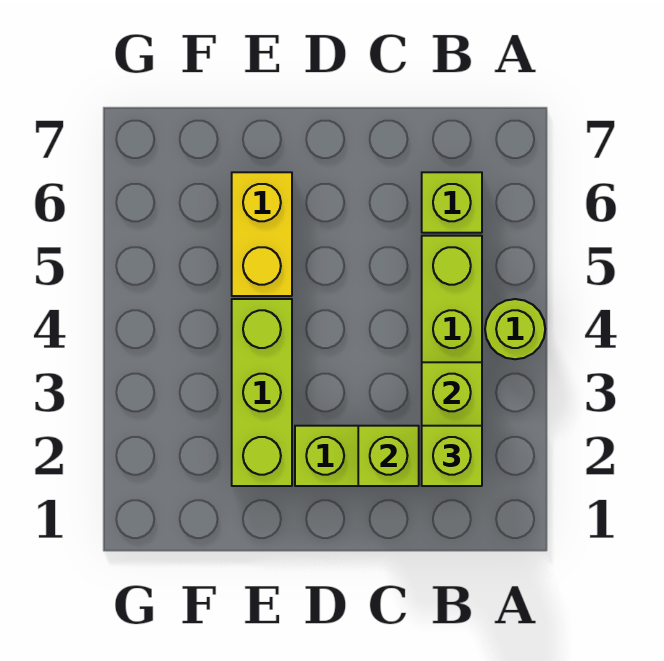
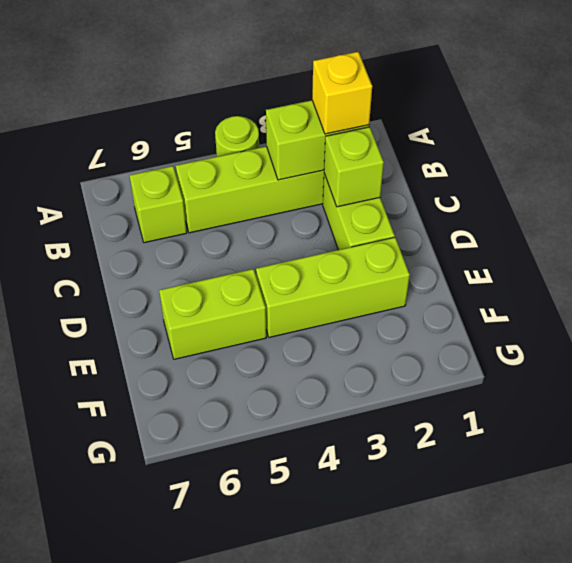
lime 1x1 brick [422,426,482,486] -> yellow 1x1 brick [312,52,372,134]
yellow 1x2 brick [232,172,292,296] -> lime 1x2 brick [159,269,266,359]

